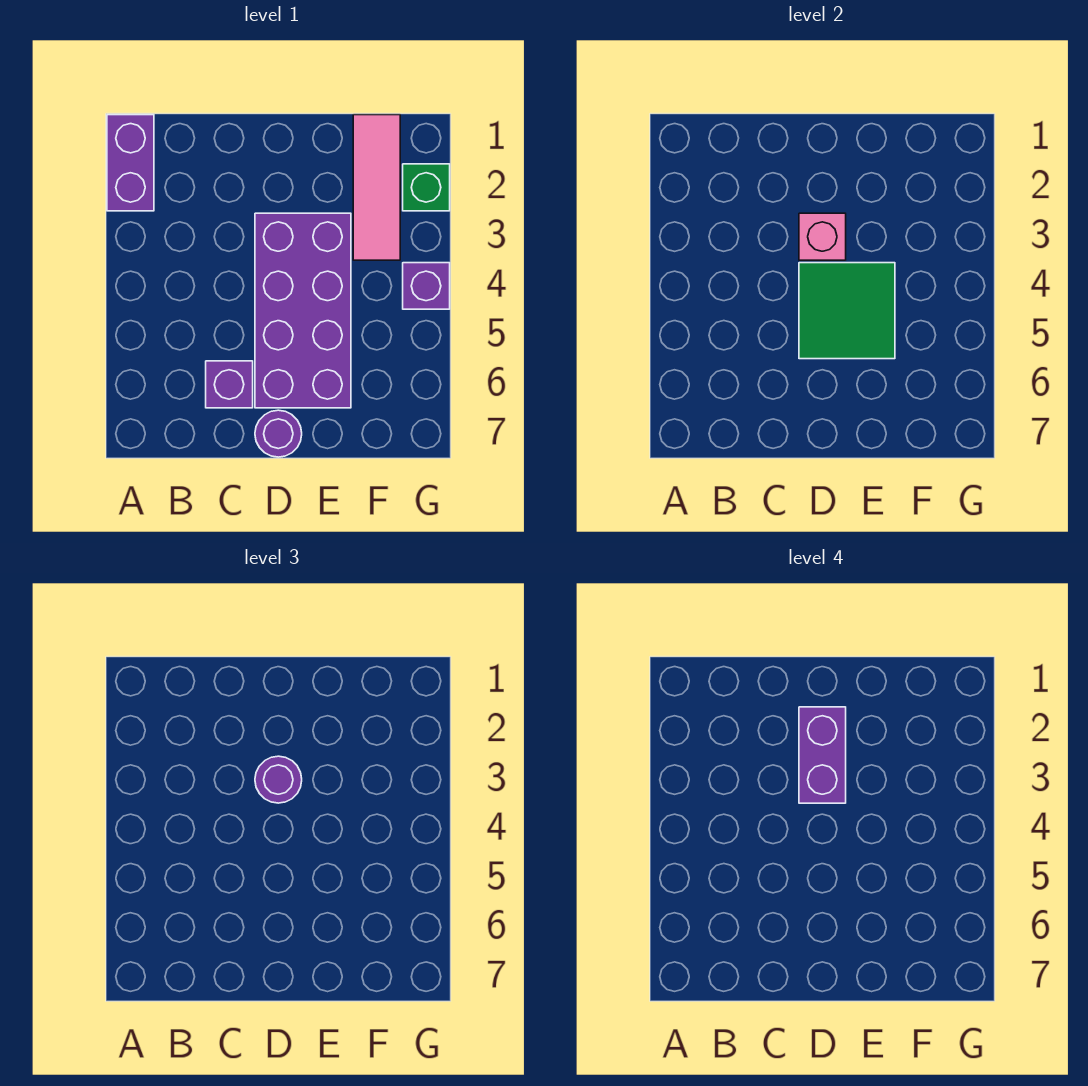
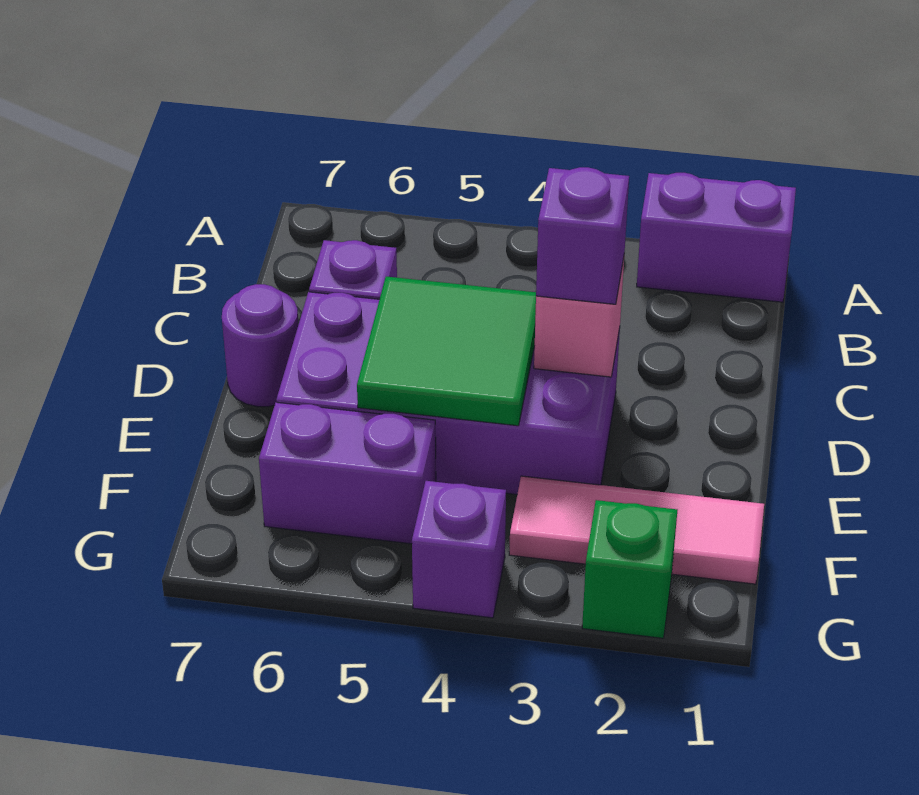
purple 1x2 brick [799,707,846,803] -> purple 1x2 brick moved to [259,402,436,544]
purple 1x1 round brick [255,756,302,803] -> purple 1x1 brick [536,167,629,304]

